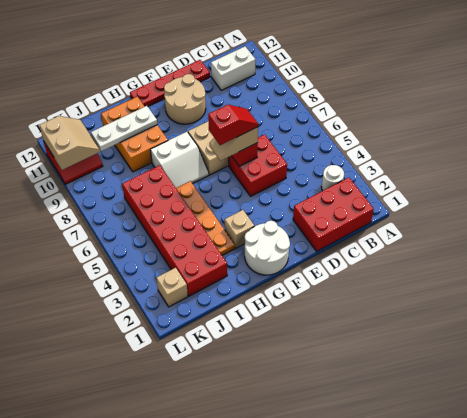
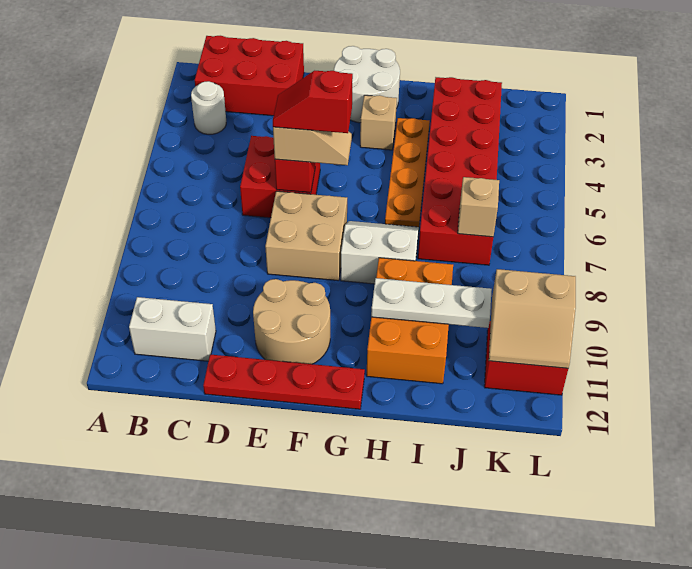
tan 1x1 brick [156,268,188,307] -> tan 1x1 brick moved to [458,177,499,237]
tan 2x2 slope [40,116,100,170] -> tan 2x2 slope turned to [489,269,576,368]

